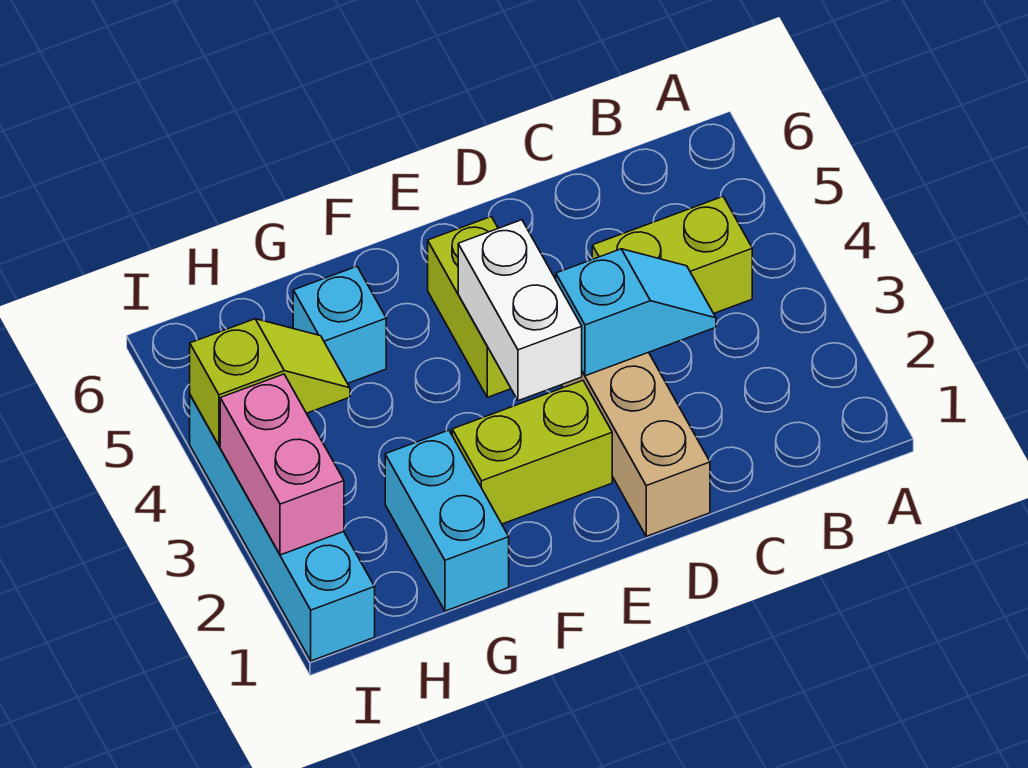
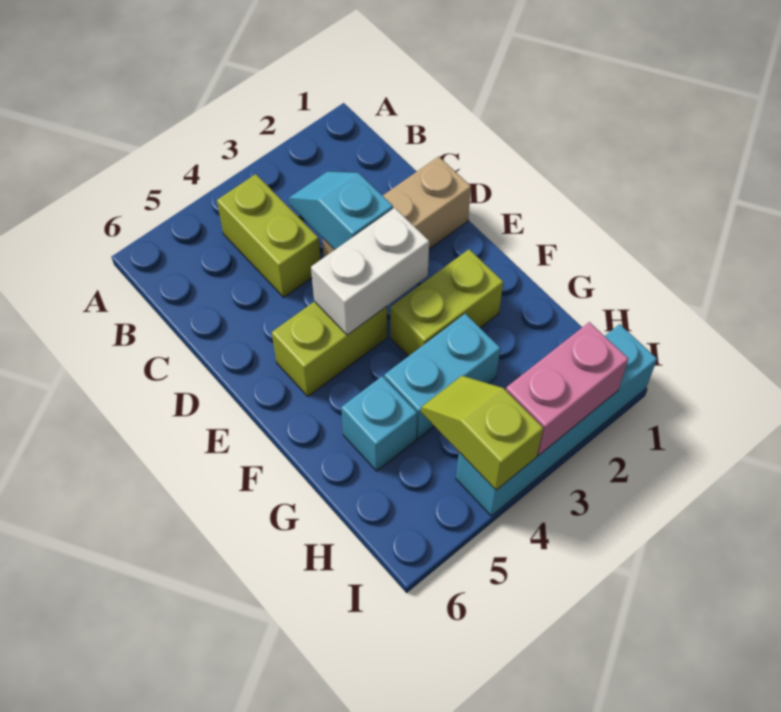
lime 1x2 brick [452,381,612,524] -> lime 1x2 brick turned to [391,249,503,356]
cyan 1x2 brick [385,430,509,611] -> cyan 1x2 brick moved to [384,314,500,439]

